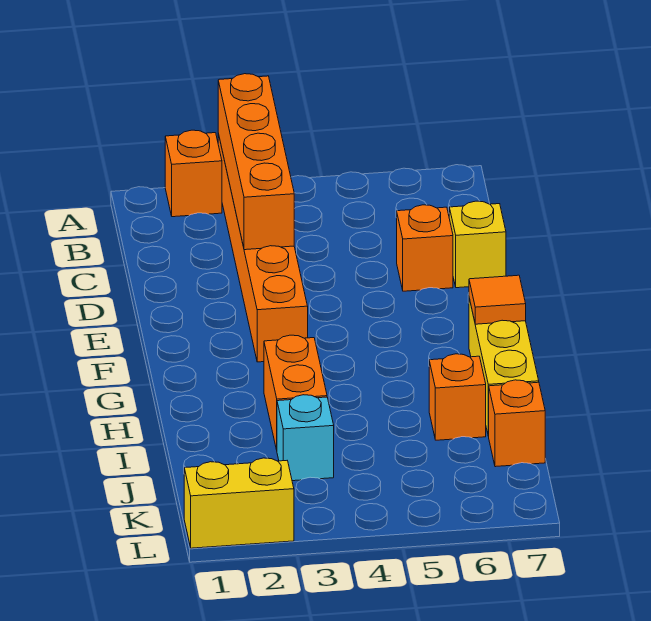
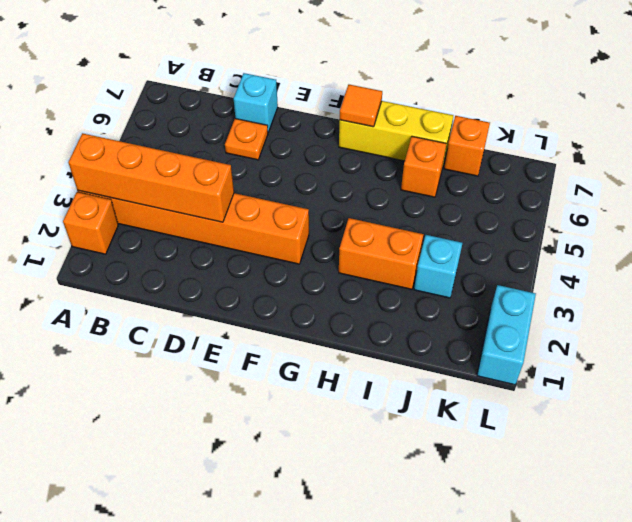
orange 1x1 brick [397,205,453,291] -> orange 1x1 plate [225,119,268,160]
yellow 1x1 brick [449,201,506,288] -> cyan 1x1 brick [234,73,278,132]
yellow 1x2 brick [184,458,294,548] -> cyan 1x2 brick [477,285,536,385]

